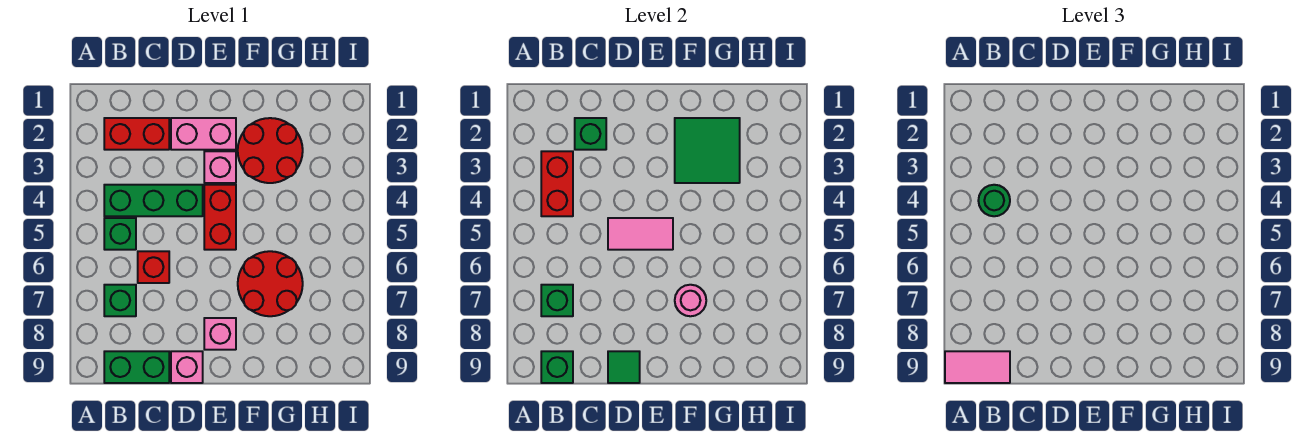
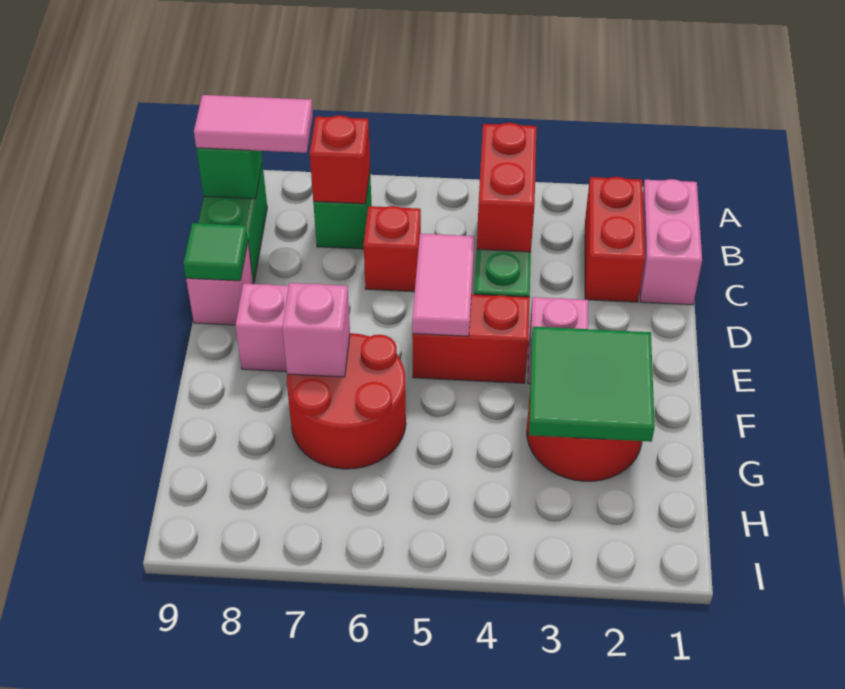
pink 1x2 tile [945,351,1010,383] -> pink 1x2 tile turned to [194,95,313,153]
red 1x2 brick [541,151,573,216] -> red 1x2 brick turned to [477,123,536,252]
green 1x1 round brick [978,185,1010,216] -> none
green 1x1 brick [104,218,136,250] -> none
green 1x1 brick [541,285,573,316] -> red 1x1 brick [310,115,370,204]
green 1x1 brick [575,118,606,150] -> none
pink 1x2 brick [171,118,236,150] -> pink 1x2 brick moved to [640,179,702,305]
pink 1x1 round brick [675,285,706,316] -> pink 1x1 brick [282,283,350,377]

